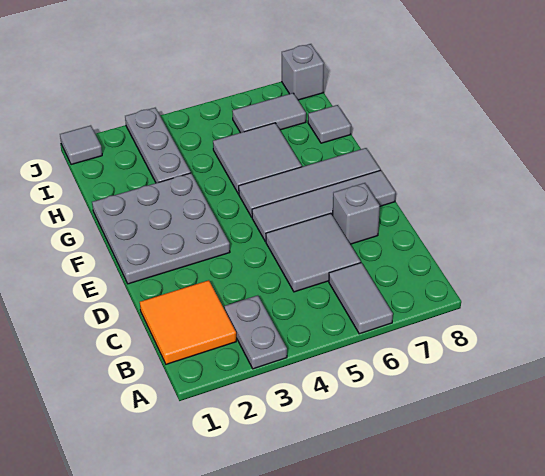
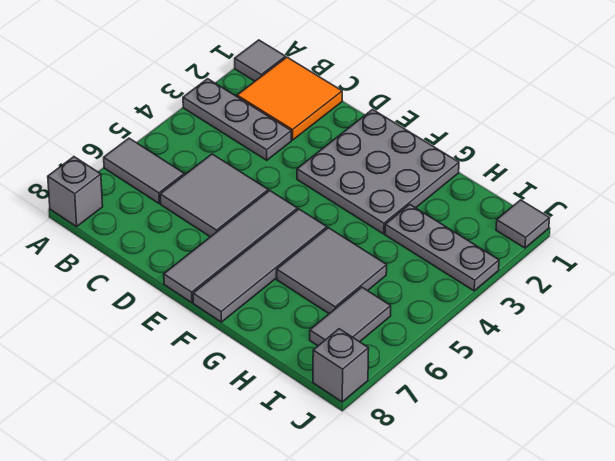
grey 1x2 plate [224,295,287,369] -> grey 1x3 plate [183,79,291,160]
grey 1x1 brick [333,183,380,244] -> grey 1x1 brick moved to [48,157,103,226]
grey 1x1 tile [308,105,351,143] -> grey 1x1 tile moved to [235,40,286,81]

